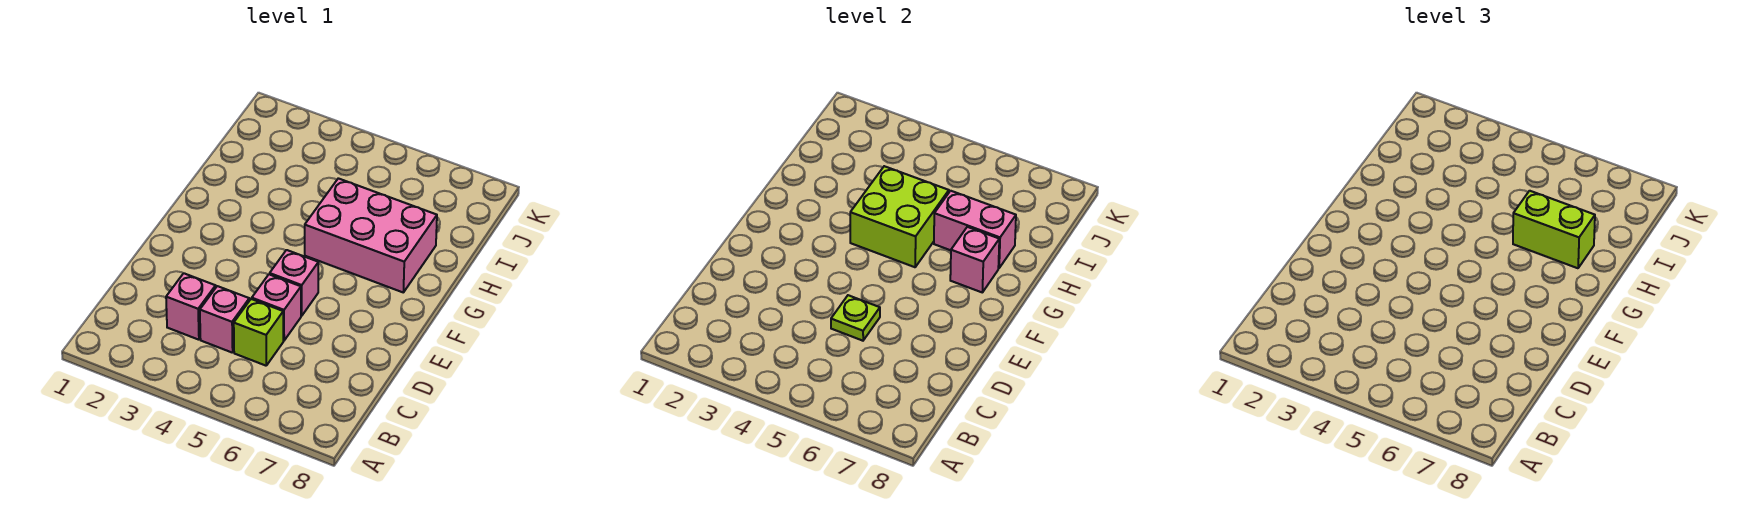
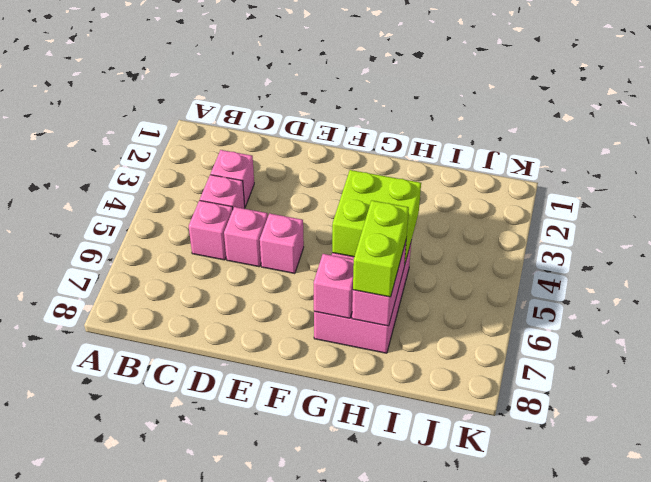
lime 1x1 brick [234,299,283,366] -> pink 1x1 brick [189,200,233,260]
lime 1x1 plate [831,295,880,341] -> none

